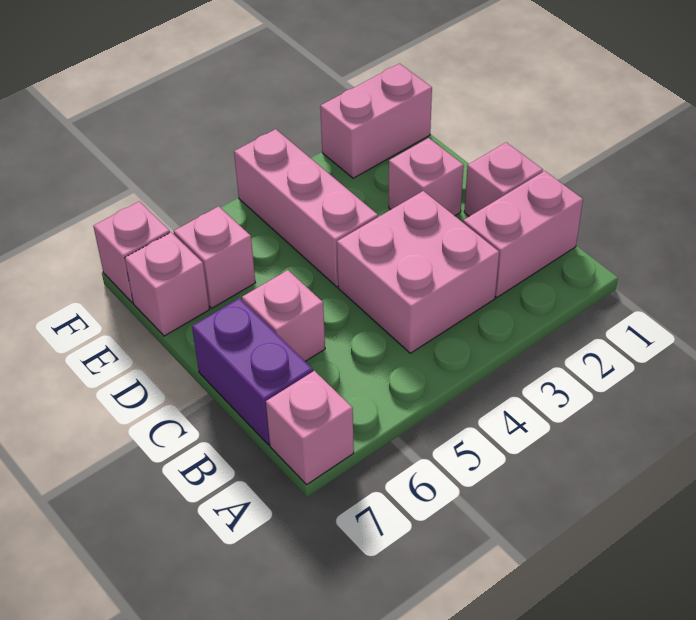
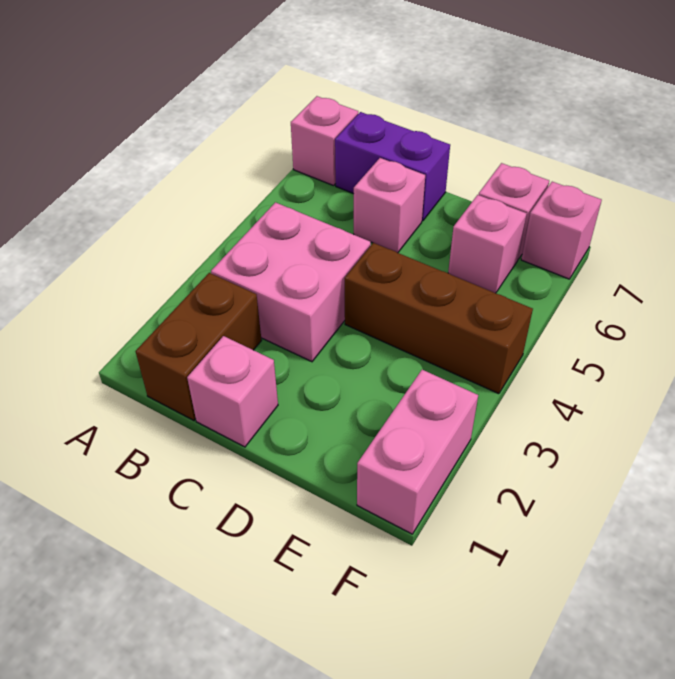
pink 1x2 brick [463,171,583,297] -> brown 1x2 brick [135,273,262,420]
pink 1x1 brick [389,138,464,216] -> none
pink 1x3 brick [234,129,378,287] -> brown 1x3 brick [345,243,533,394]

